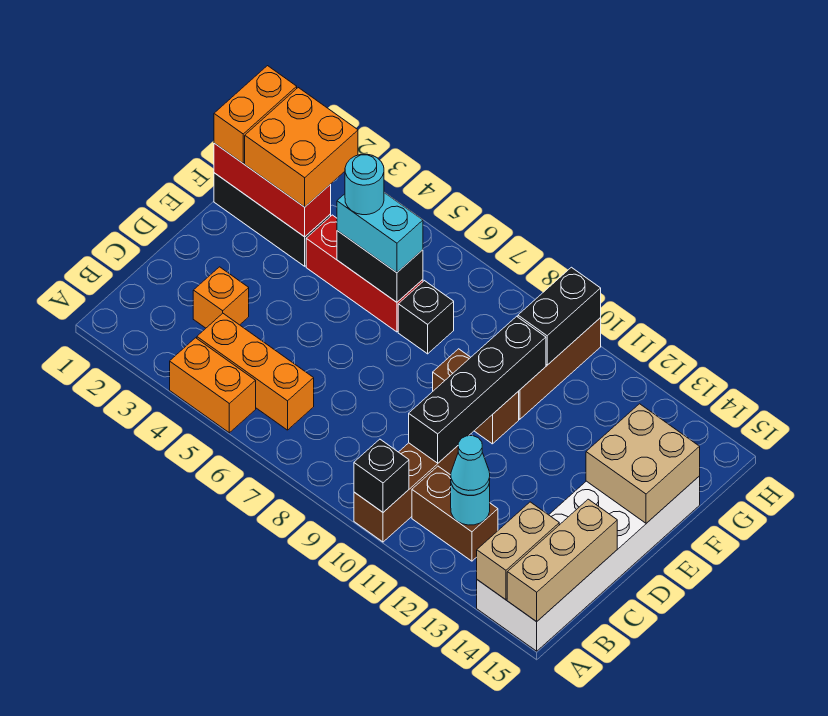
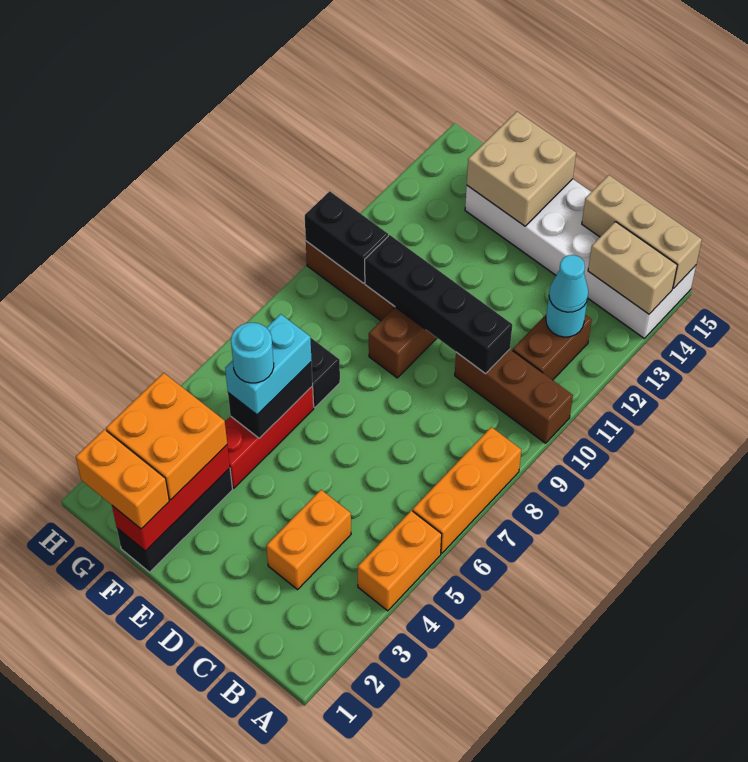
black 1x1 brick [354,439,409,512] -> none
orange 1x3 brick [197,313,314,430] -> orange 1x3 brick moved to [413,427,521,553]
orange 1x1 brick [193,267,249,328] -> orange 1x2 brick [266,490,351,589]

